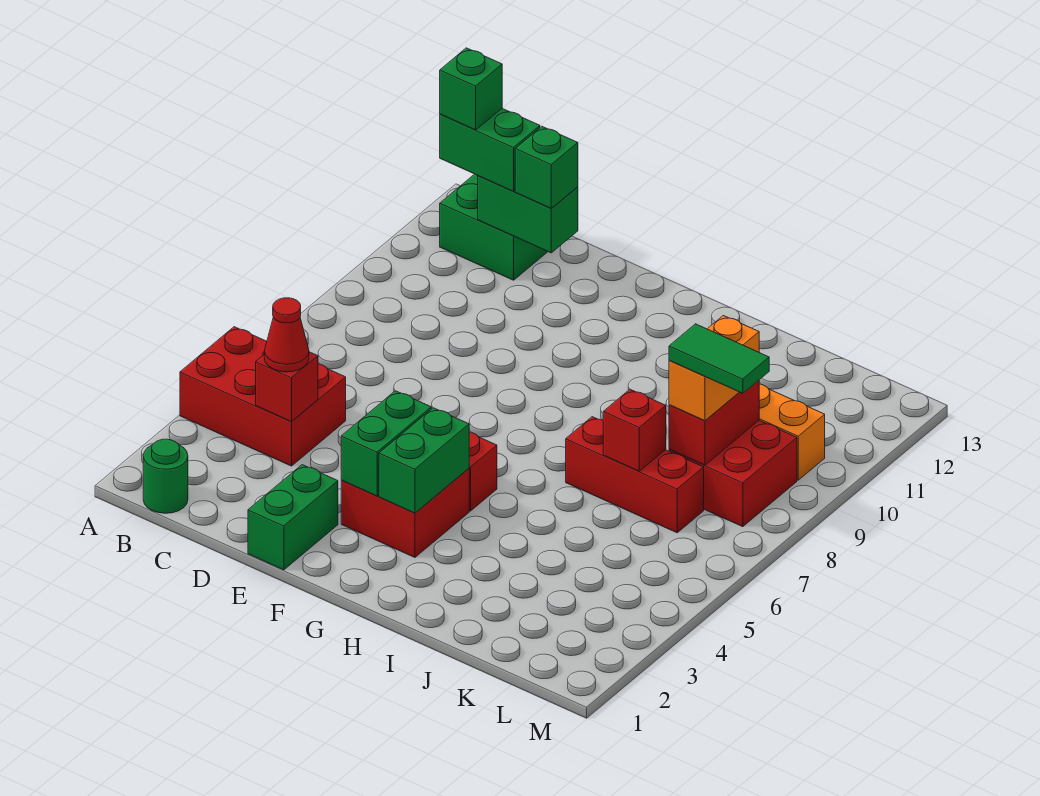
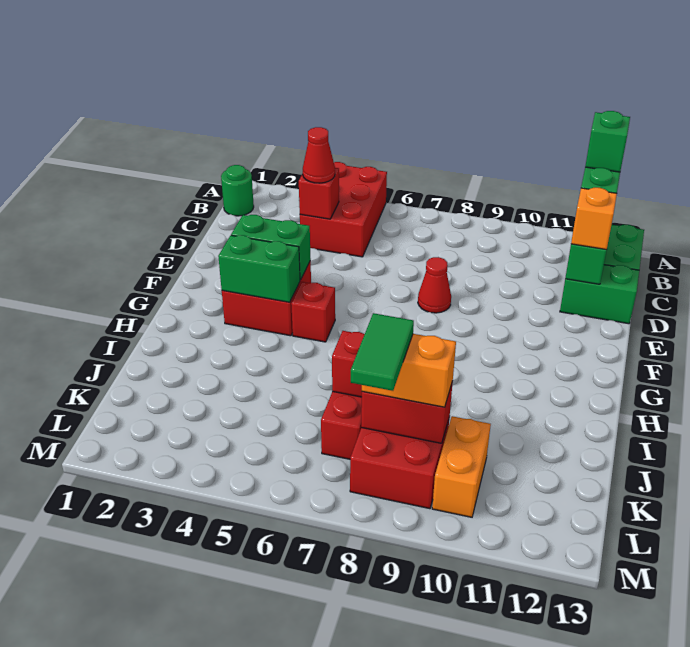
green 1x1 brick [515,127,578,209] -> orange 1x1 brick [571,188,617,250]
green 1x2 brick [248,465,338,570] -> green 1x2 brick moved to [560,265,639,324]
none -> red 1x1 cone [418,257,451,313]

